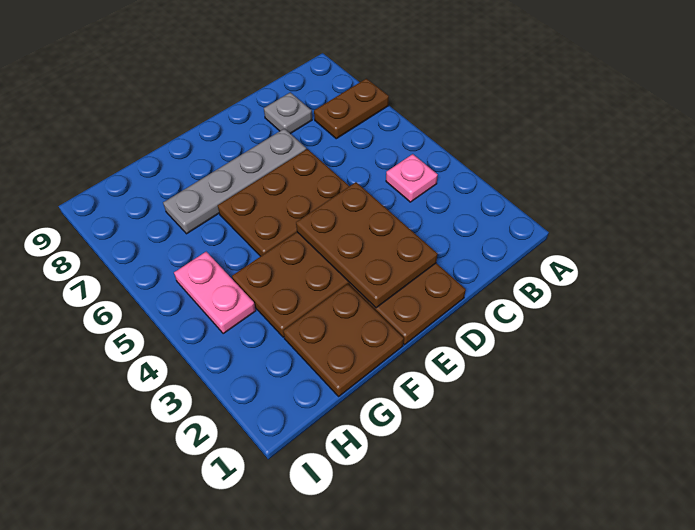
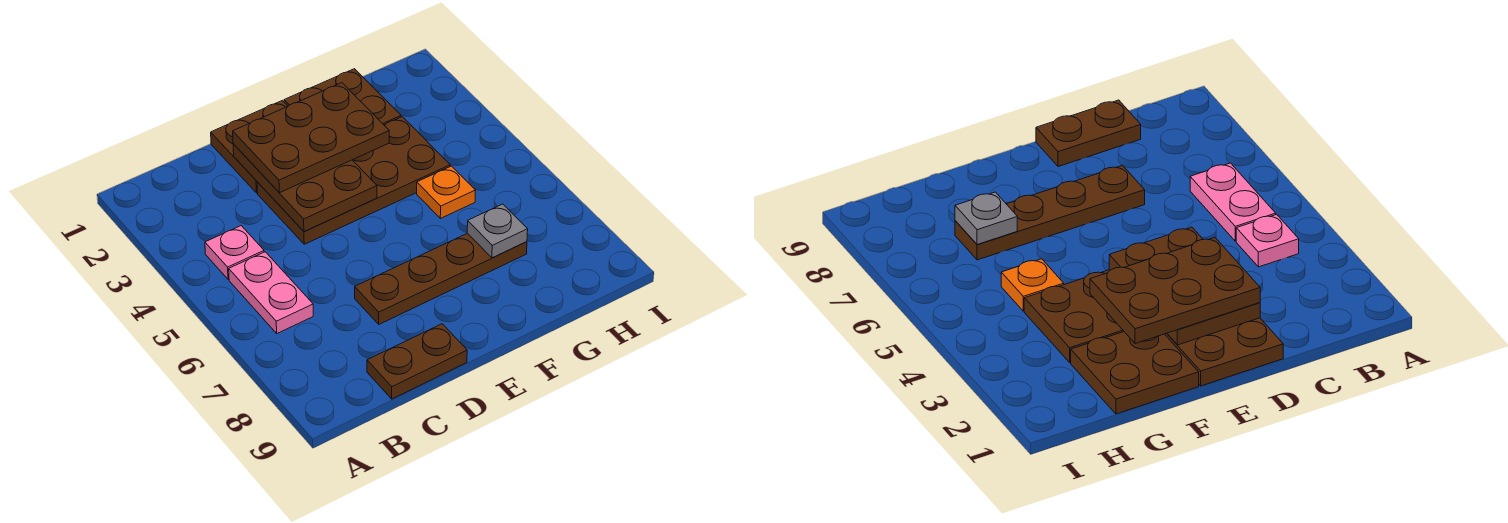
brown 1x2 plate [314,79,389,139] -> brown 1x2 plate moved to [367,324,467,399]
grey 1x1 plate [264,92,312,134] -> grey 1x1 plate moved to [467,204,528,258]
brown 2x3 plate [218,149,349,256] -> brown 2x3 plate moved to [233,83,389,193]
grey 1x4 plate [163,129,306,234] -> brown 1x4 plate [355,233,527,324]
none -> orange 1x1 plate [417,166,476,218]
pink 1x2 plate [174,252,256,334] -> pink 1x2 plate moved to [229,252,313,333]

